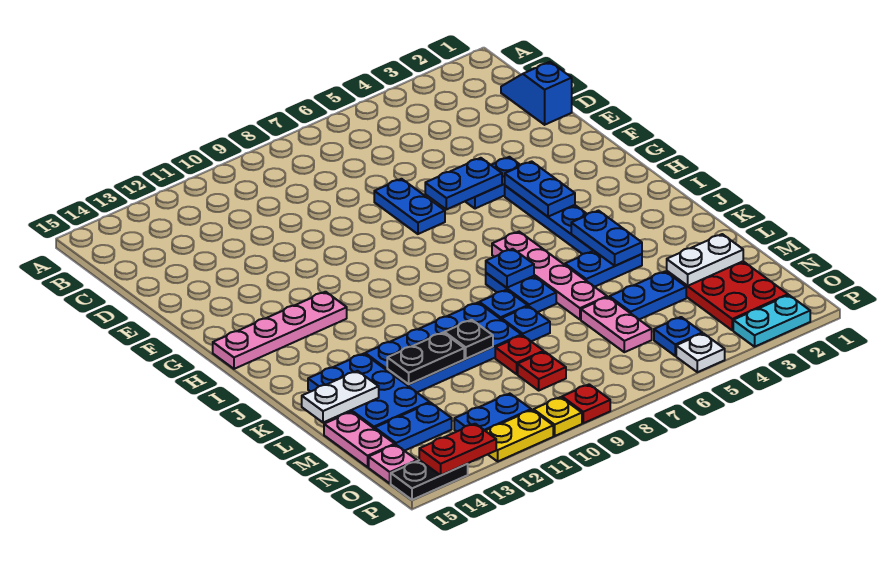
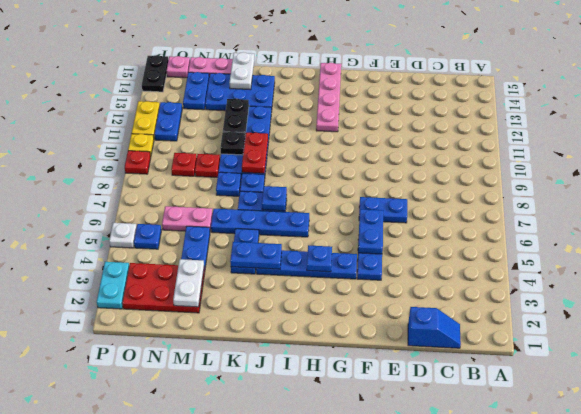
blue 1x2 plate [505,161,575,217] -> blue 1x1 plate [307,245,332,272]
pink 1x4 plate [492,232,607,319] -> blue 1x4 plate [211,209,309,237]
red 1x2 plate [419,424,496,475] -> red 1x2 plate moved to [242,133,268,173]

